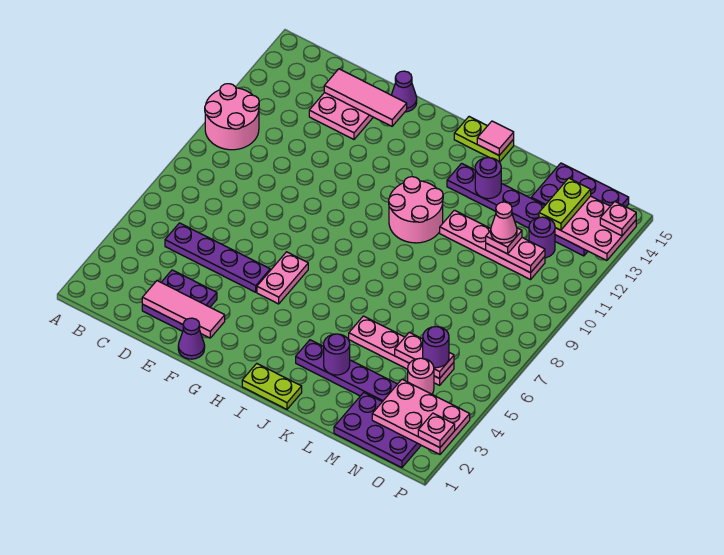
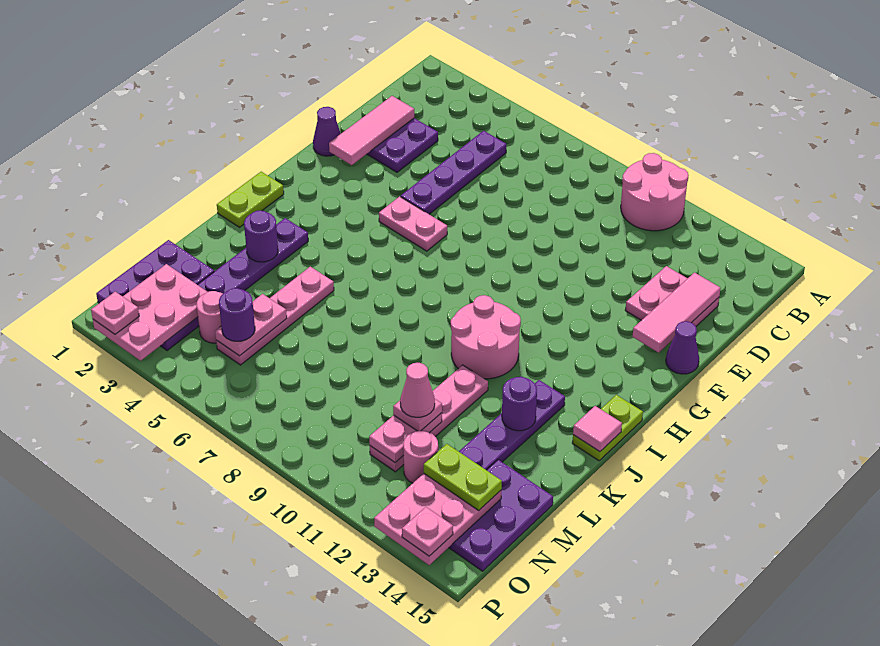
purple 1x1 round brick [529,217,555,258] -> pink 1x1 round brick [403,430,438,483]

